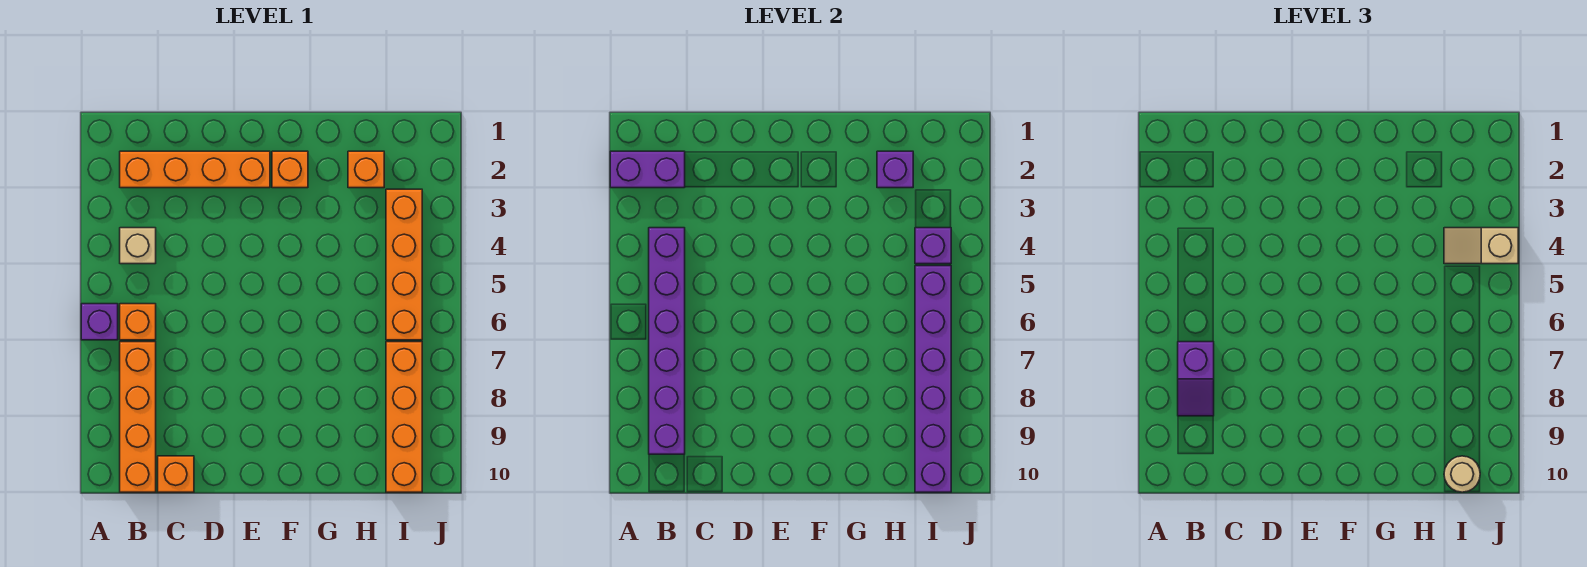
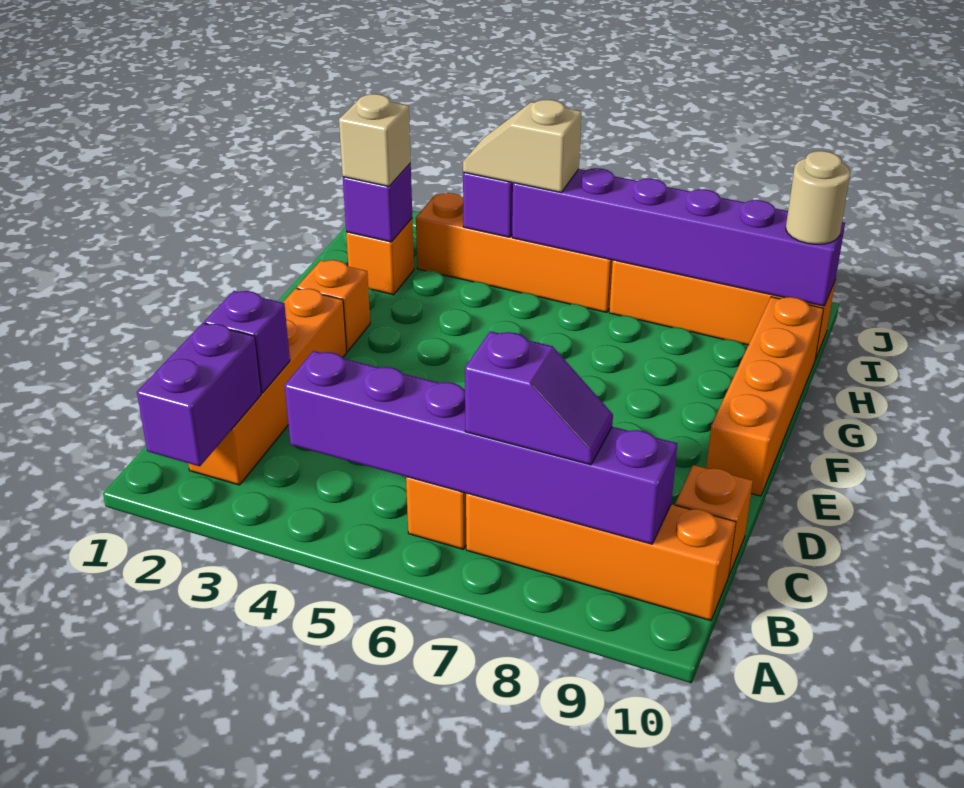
purple 1x1 brick [81,304,118,340] -> purple 1x1 brick moved to [204,291,290,393]
tan 1x1 brick [120,228,156,264] -> tan 1x1 brick moved to [339,94,411,186]
none -> orange 1x4 brick [706,297,824,496]
tan 1x2 slope [1444,228,1518,264] -> tan 1x2 slope turned to [463,100,581,193]

